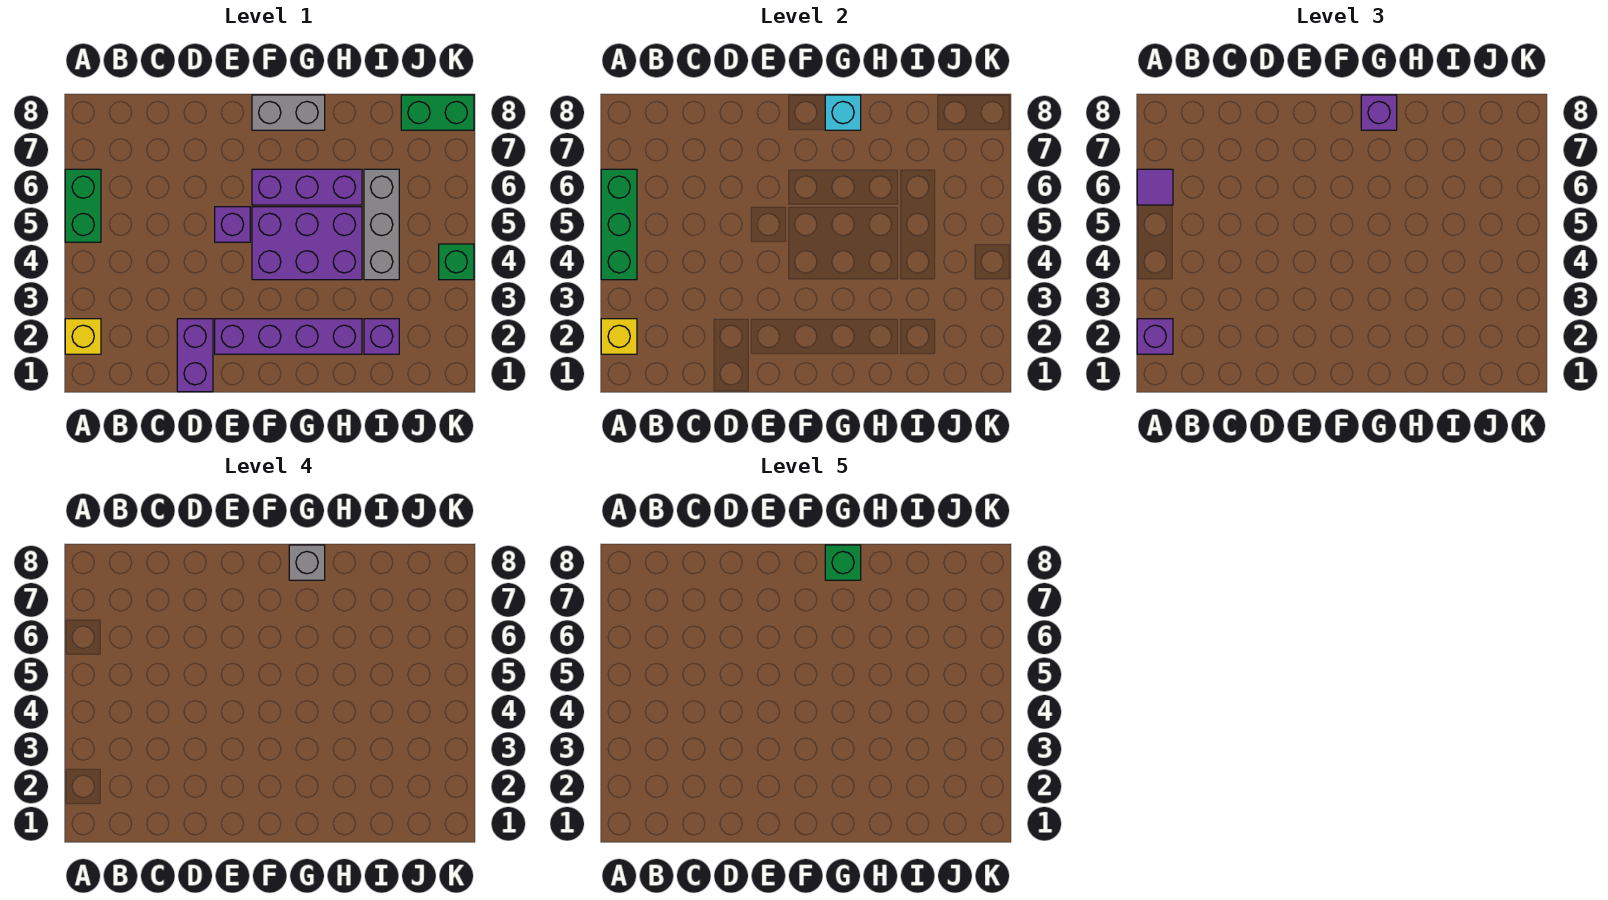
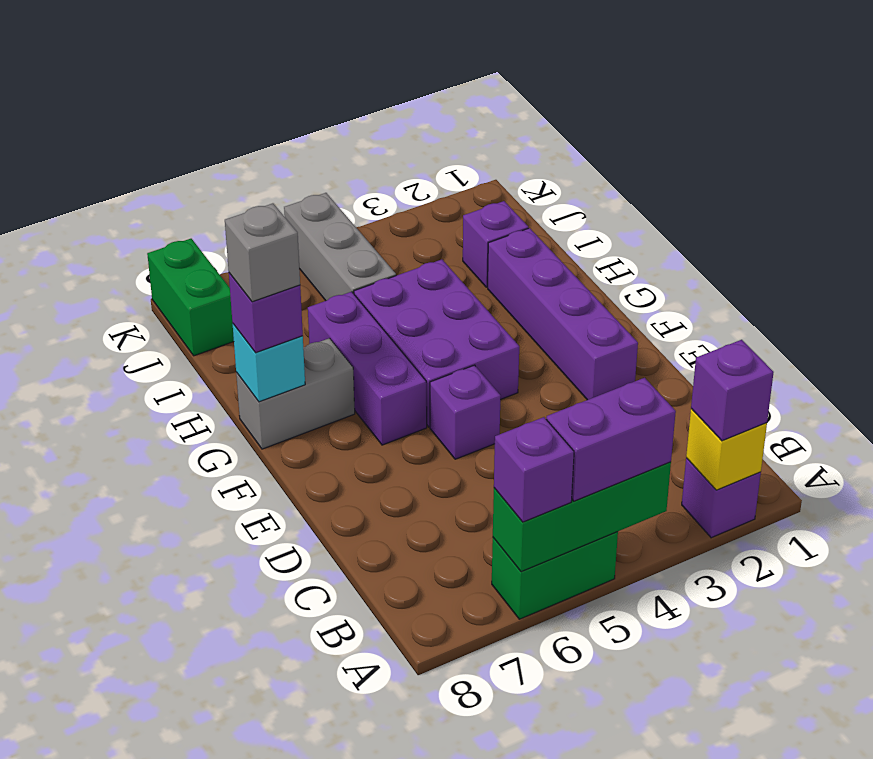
yellow 1x1 brick [65,319,101,354] -> purple 1x1 brick [682,458,761,538]
purple 1x1 tile [1137,169,1173,205] -> purple 1x1 brick [494,417,574,522]
purple 1x2 brick [177,319,213,392] -> purple 1x2 brick moved to [546,378,676,501]
grey 1x2 brick [252,95,325,130] -> grey 1x2 brick turned to [236,338,355,449]
green 1x1 brick [825,545,861,580] -> none
grey 1x3 brick [364,169,399,280] -> grey 1x3 brick turned to [284,193,396,301]
green 1x1 brick [439,244,474,280] -> none

